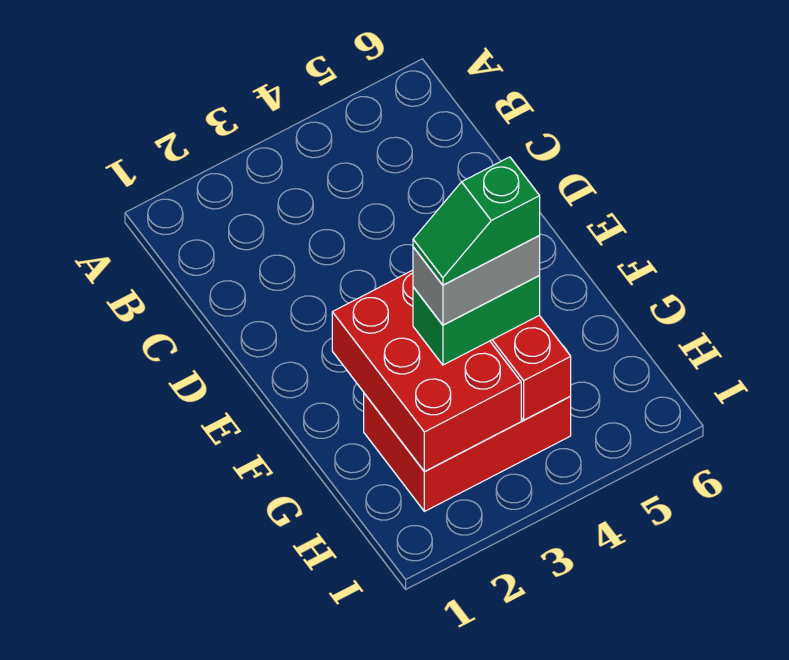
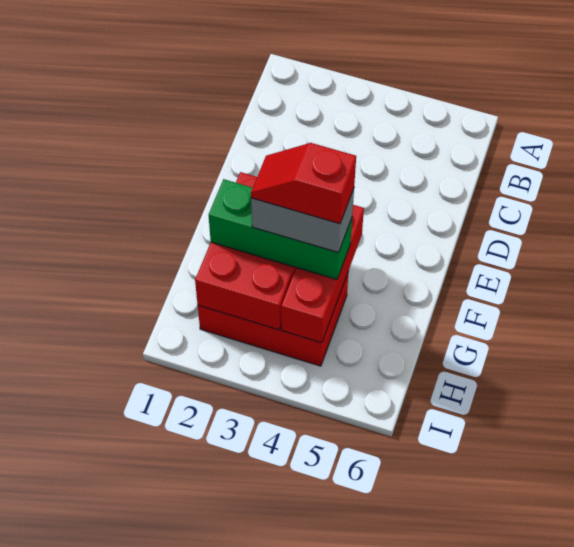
green 1x2 brick [413,275,540,365] -> green 1x3 brick [209,179,352,279]
green 1x2 slope [413,157,540,285] -> red 1x2 slope [251,143,356,224]

